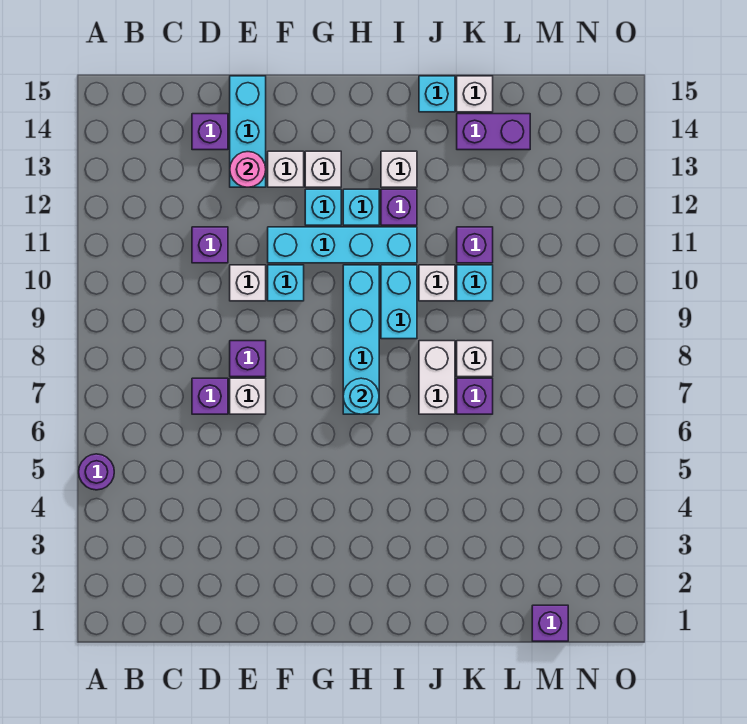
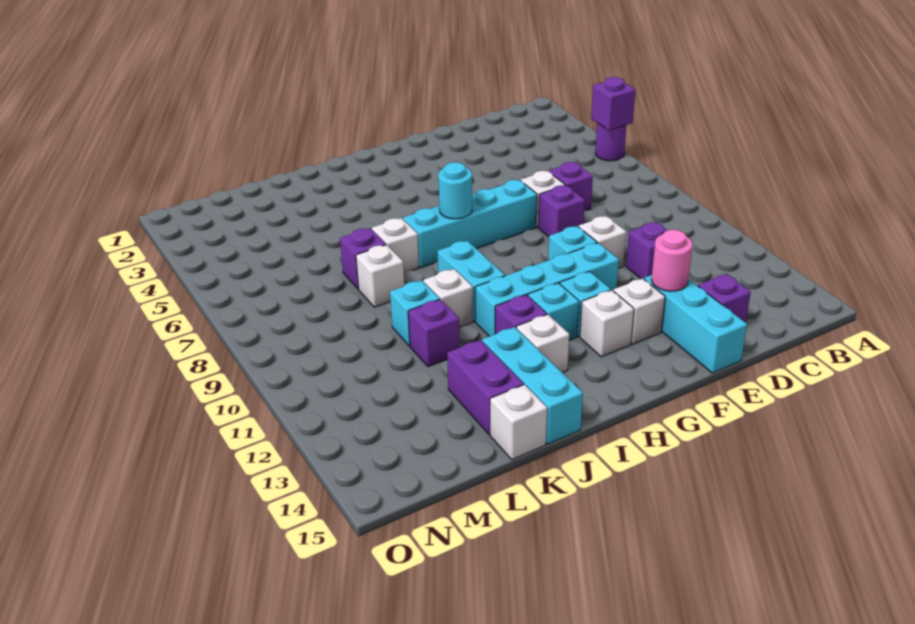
cyan 1x4 brick [343,265,379,414] -> cyan 1x4 brick turned to [403,180,537,267]
white 1x2 brick [419,341,455,414] -> white 1x1 brick [372,218,419,273]
cyan 1x1 brick [419,76,455,112] -> cyan 1x3 brick [482,327,583,444]
purple 1x2 brick [457,114,530,150] -> purple 1x2 brick turned to [447,340,524,435]
purple 1x1 brick [532,605,568,641] -> purple 1x1 brick moved to [591,77,635,130]

